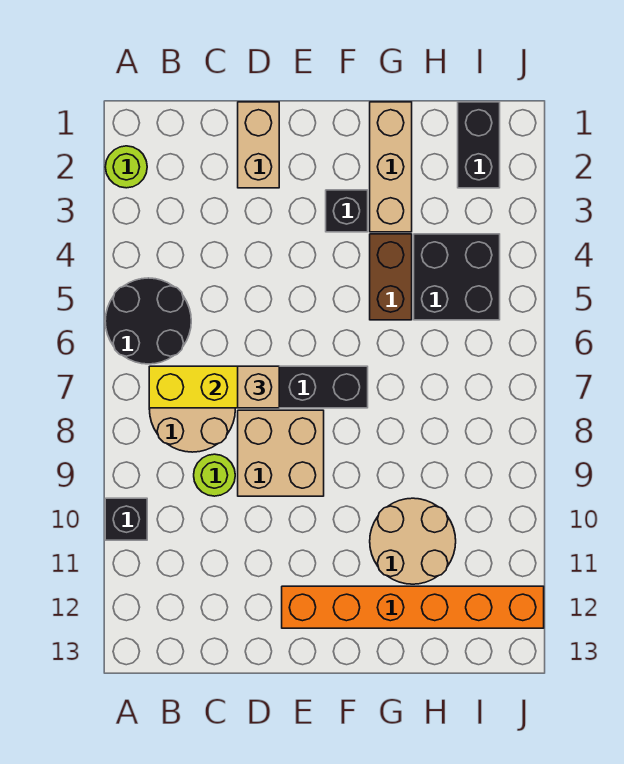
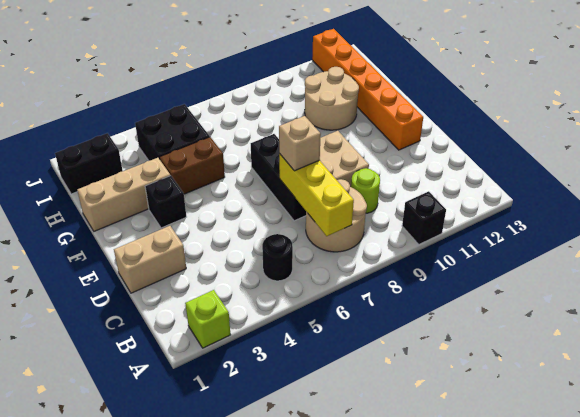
lime 1x1 round brick [105,146,147,188] -> lime 1x1 brick [185,290,230,348]
black 2x2 round brick [105,278,191,364] -> black 1x1 round brick [262,234,293,281]

